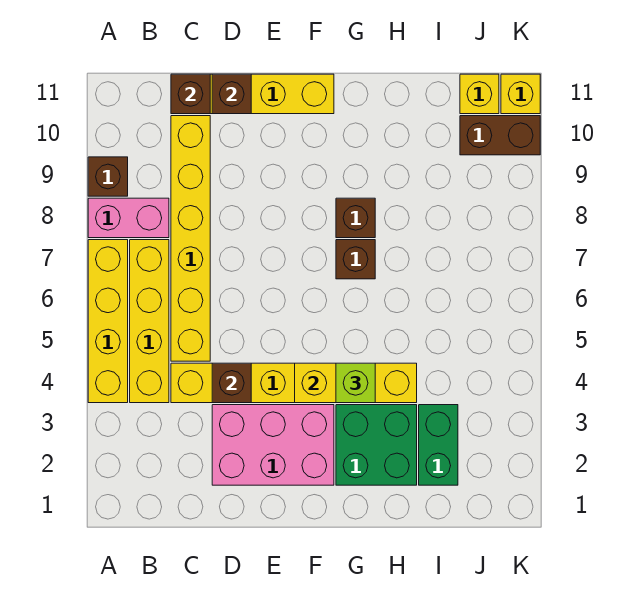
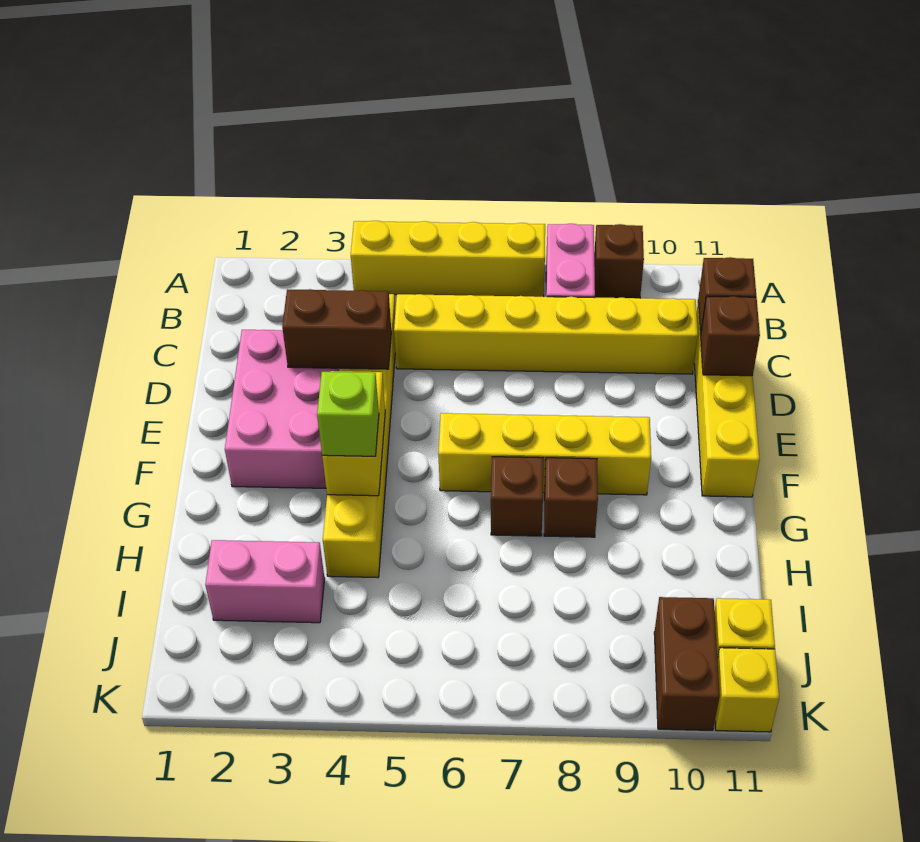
yellow 1x4 brick [130,240,169,403] -> yellow 1x4 brick moved to [438,413,651,495]
brown 1x1 brick [212,363,251,403] -> brown 1x2 brick [282,289,391,369]
green 2x2 brick [336,405,417,485] -> none
green 1x2 brick [419,405,458,485] -> pink 1x2 brick [205,540,325,623]

